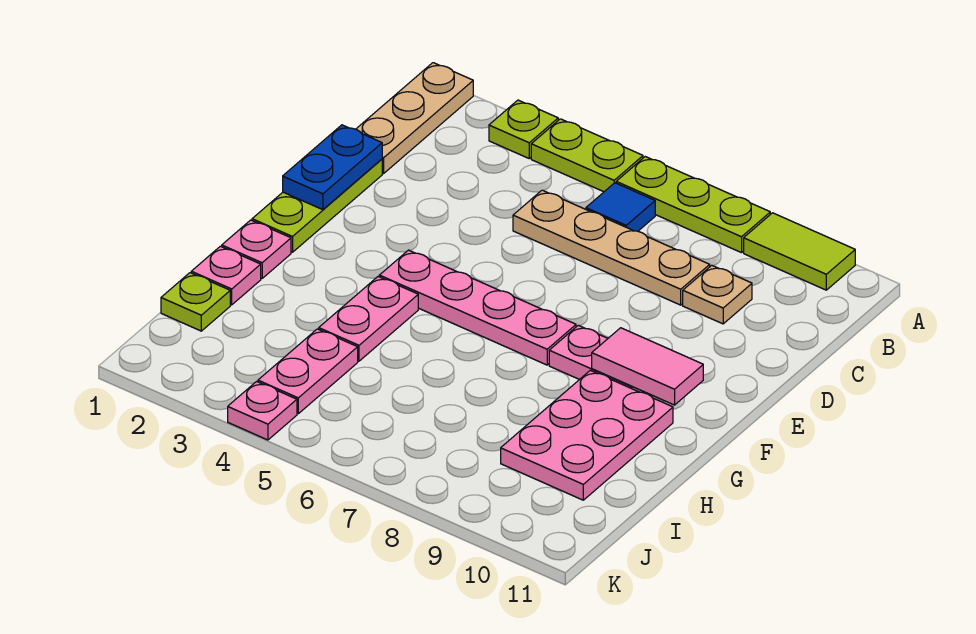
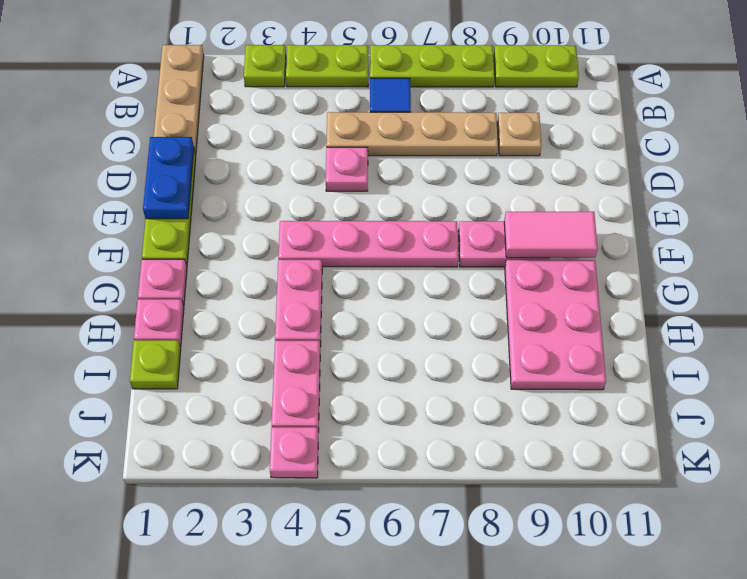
lime 1x2 tile [744,213,855,290] -> lime 1x2 plate [494,45,579,87]
none -> pink 1x1 plate [326,147,368,191]

